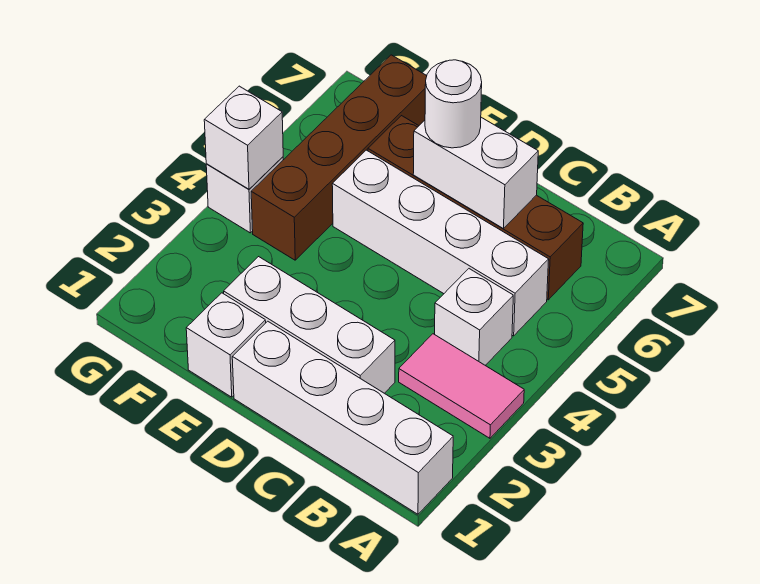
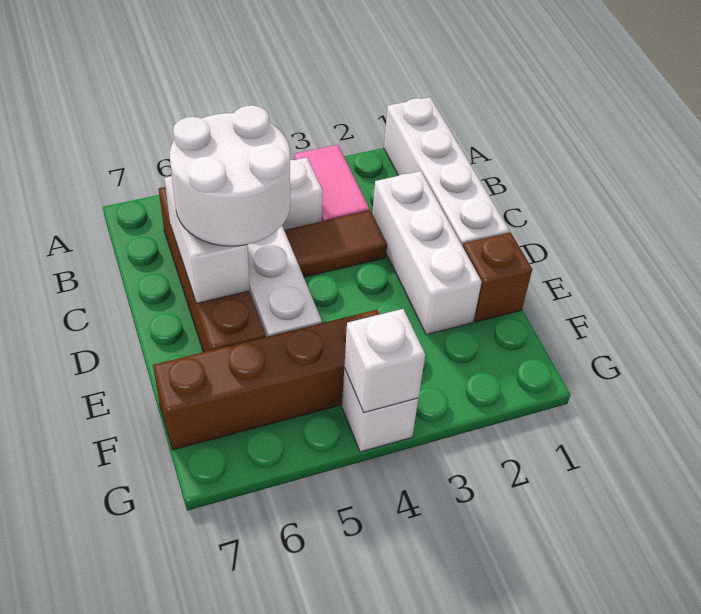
none -> brown 1x2 tile [284,211,387,277]
white 1x1 round brick [425,60,482,148] -> white 2x2 round brick [170,105,290,246]
white 1x1 brick [186,293,266,397] -> brown 1x1 brick [463,232,532,322]

